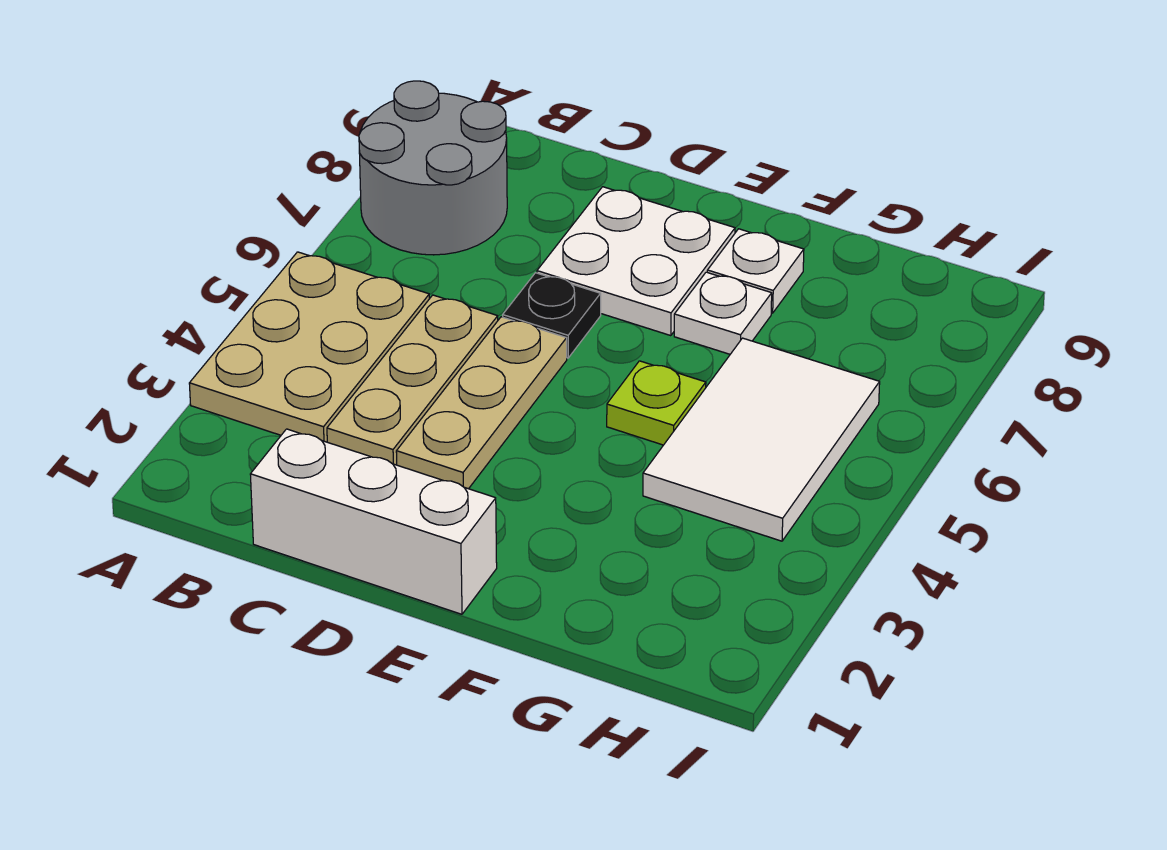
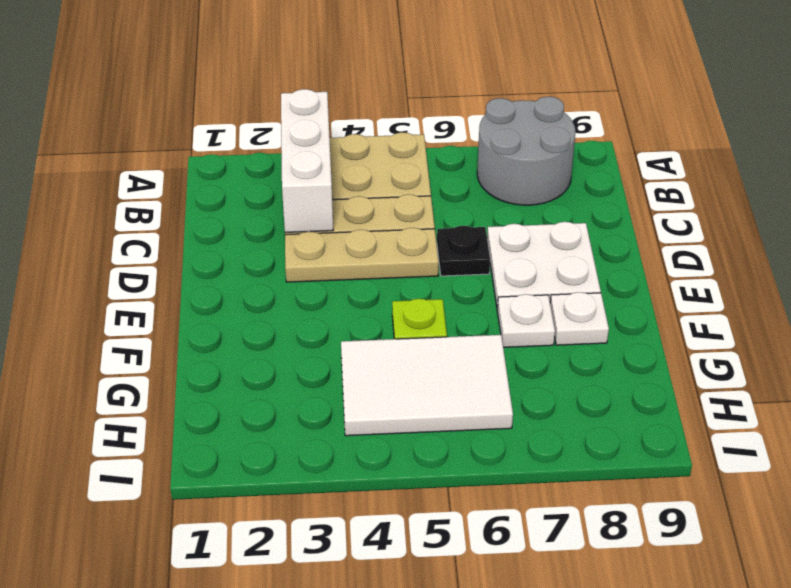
white 1x3 brick [250,429,497,614] -> white 1x3 brick moved to [281,89,333,232]

